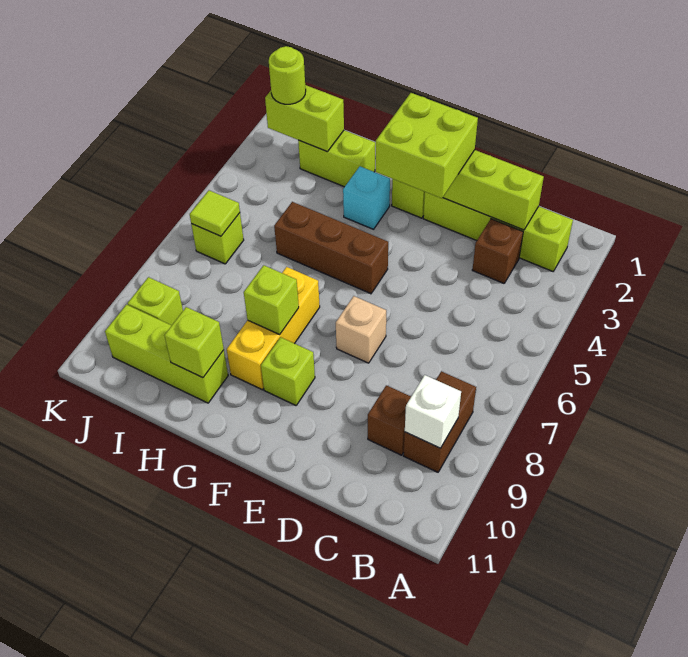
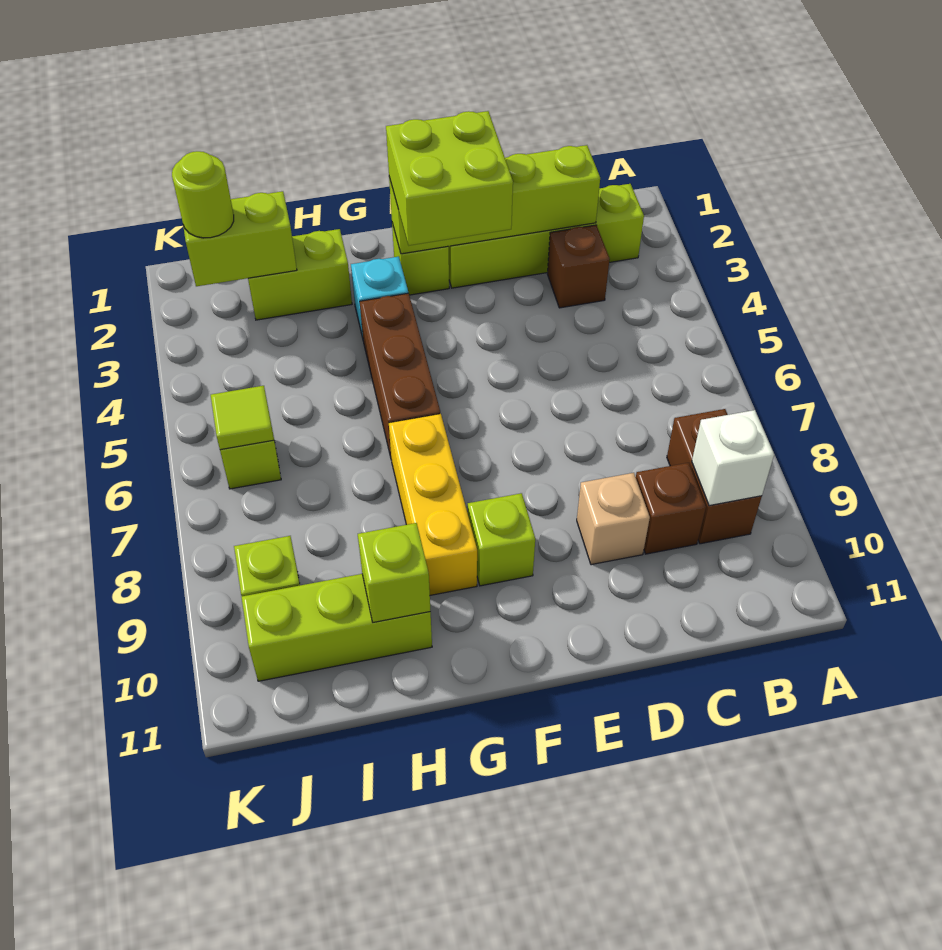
tan 1x1 brick [336,296,386,363] -> tan 1x1 brick moved to [577,473,650,565]
brown 1x3 brick [274,202,388,294] -> brown 1x3 brick turned to [360,293,440,457]
lime 1x1 brick [244,265,299,334] -> none

